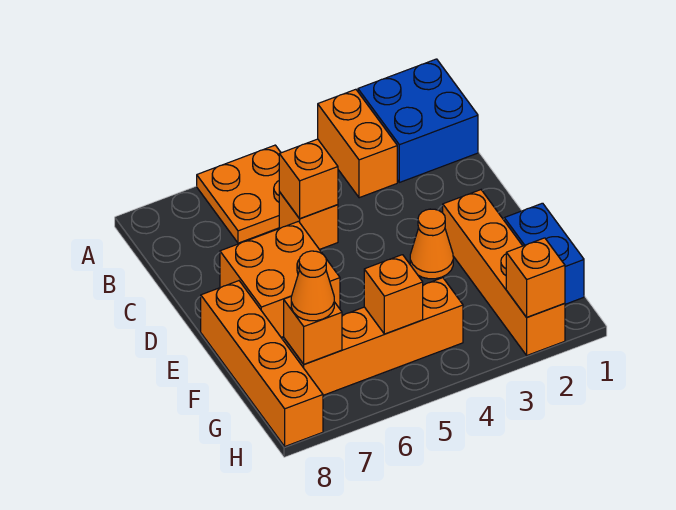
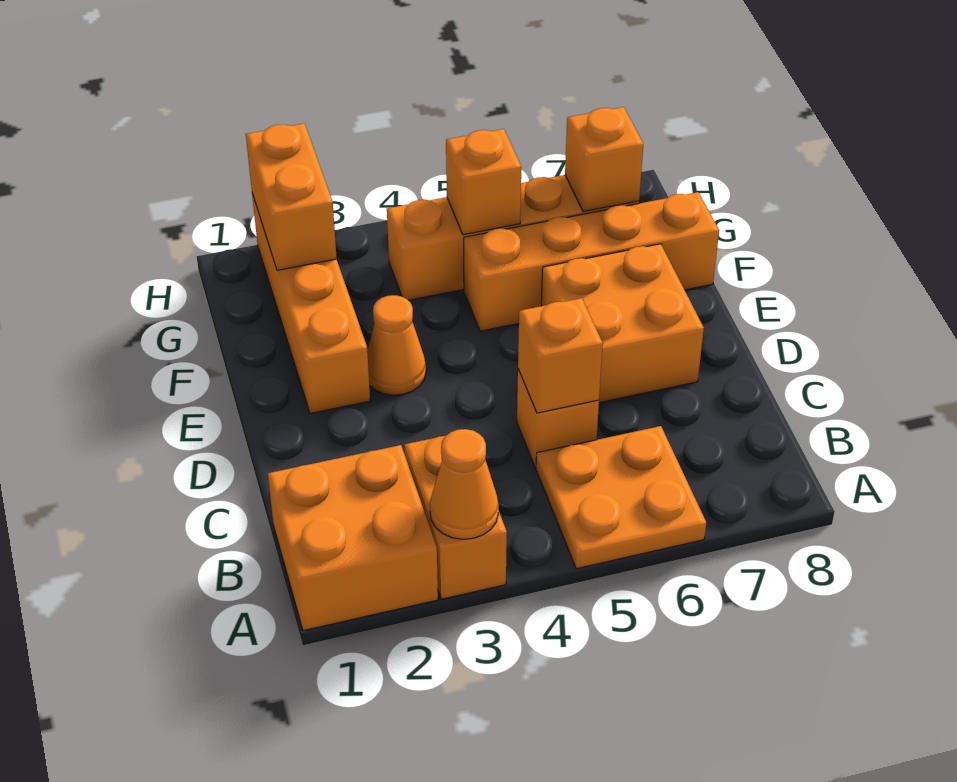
blue 2x2 brick [358,59,478,182] -> orange 2x2 brick [268,445,438,631]
orange 1x4 brick [201,281,323,446] -> orange 1x4 brick turned to [464,192,719,331]
blue 1x2 brick [504,203,584,304] -> none
orange 1x1 cone [291,251,334,321] -> orange 1x1 cone moved to [430,429,499,539]
orange 1x1 brick [506,238,565,317] -> orange 1x2 brick [246,123,337,270]

